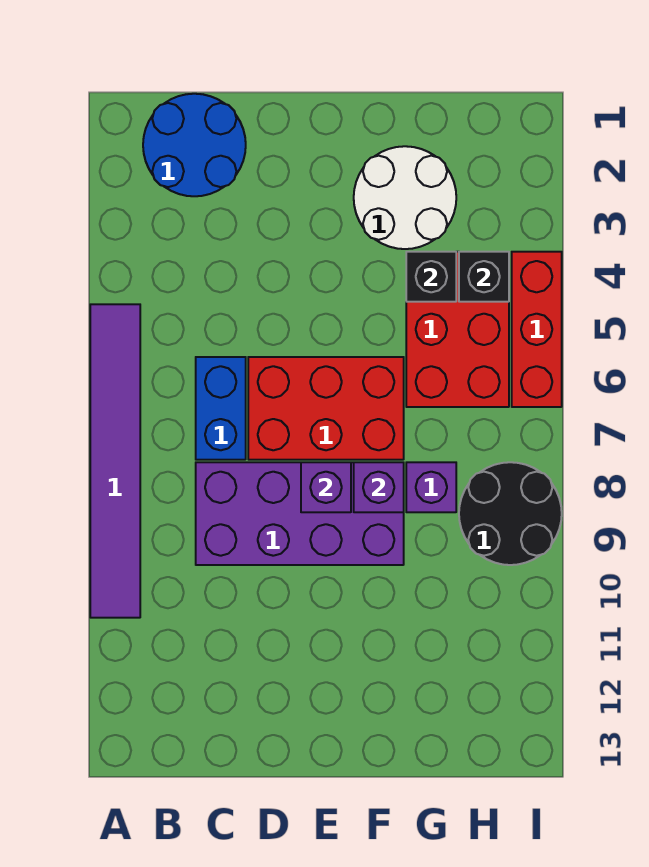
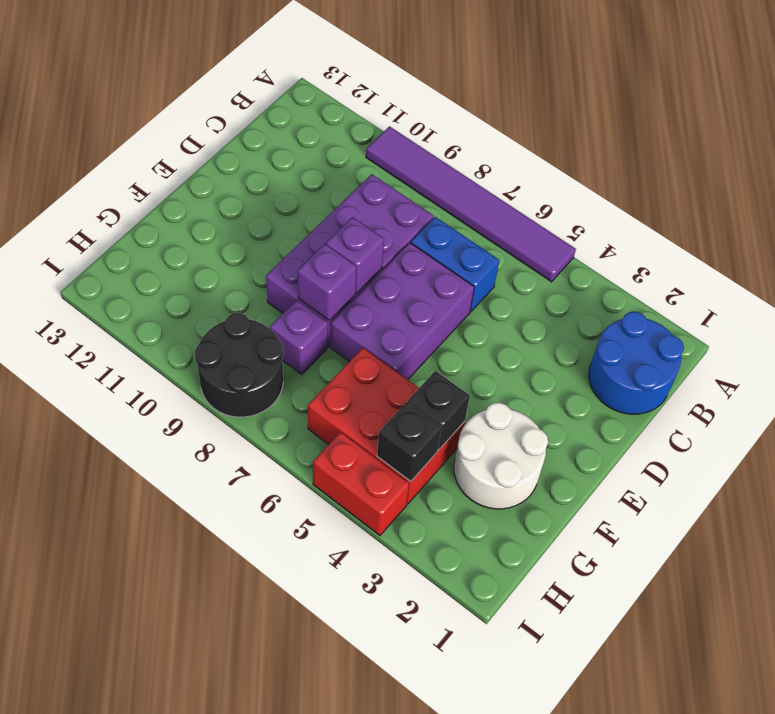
red 2x3 brick [248,357,404,460] -> purple 2x3 brick [331,243,474,380]
red 1x3 brick [512,252,562,407] -> red 1x2 brick [313,432,409,535]

